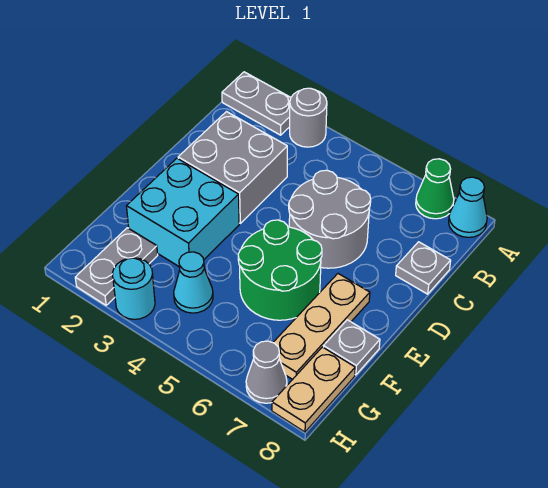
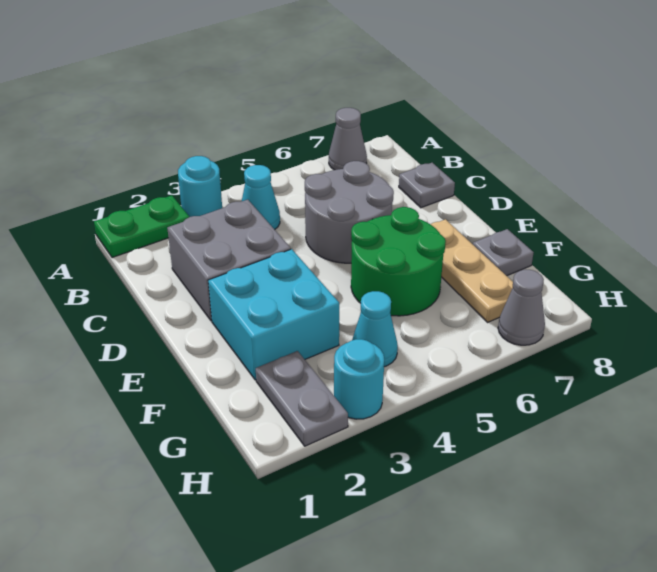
grey 1x2 plate [222,72,291,135] -> green 1x2 plate [94,195,189,258]
grey 1x1 round brick [290,88,327,147] -> cyan 1x1 round brick [178,156,222,217]
green 1x1 cone [416,159,454,219] -> grey 1x1 cone [329,108,367,170]
cyan 1x1 cone [449,177,487,237] -> cyan 1x1 cone moved to [242,165,280,229]
tan 1x2 plate [272,347,355,432] -> none

